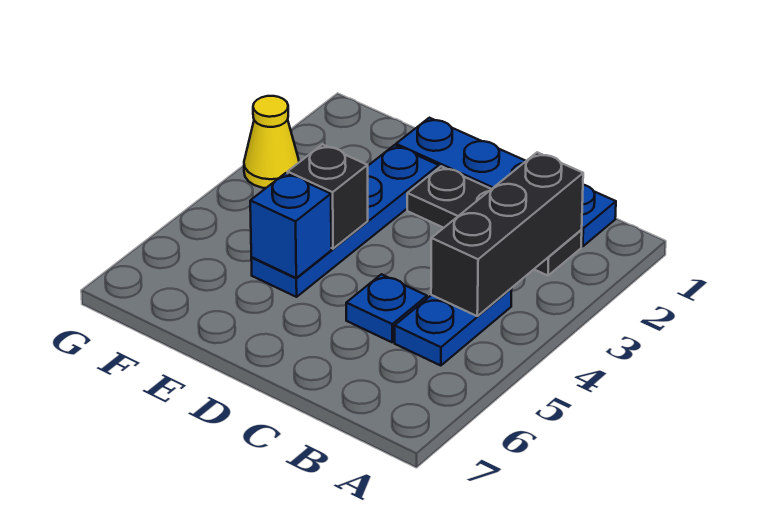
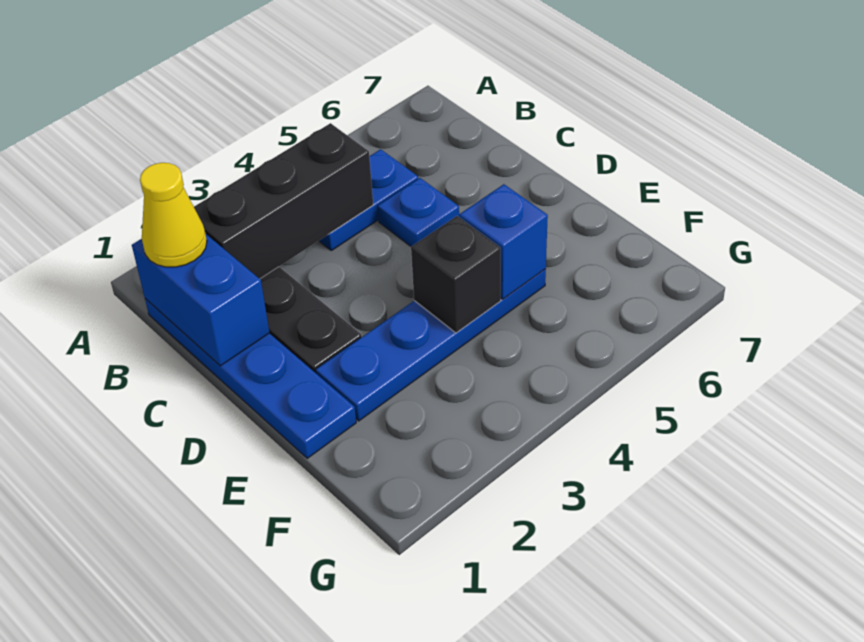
none -> blue 1x2 brick [132,234,269,366]
yellow 1x1 cone [244,96,299,188] -> yellow 1x1 cone moved to [140,163,207,267]

